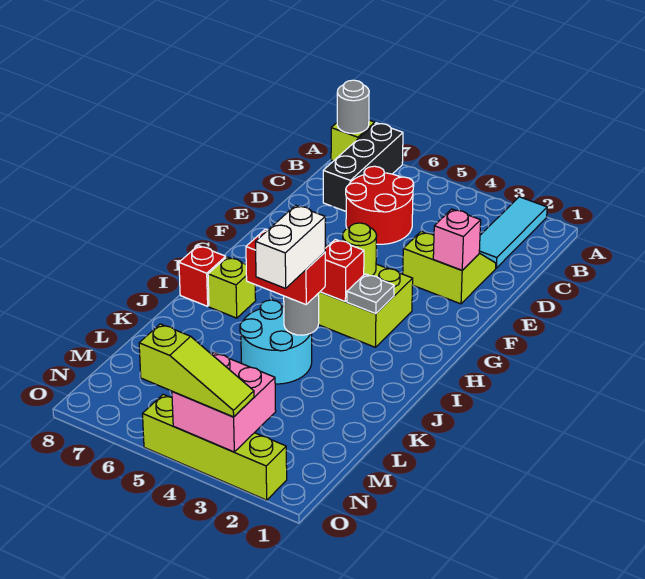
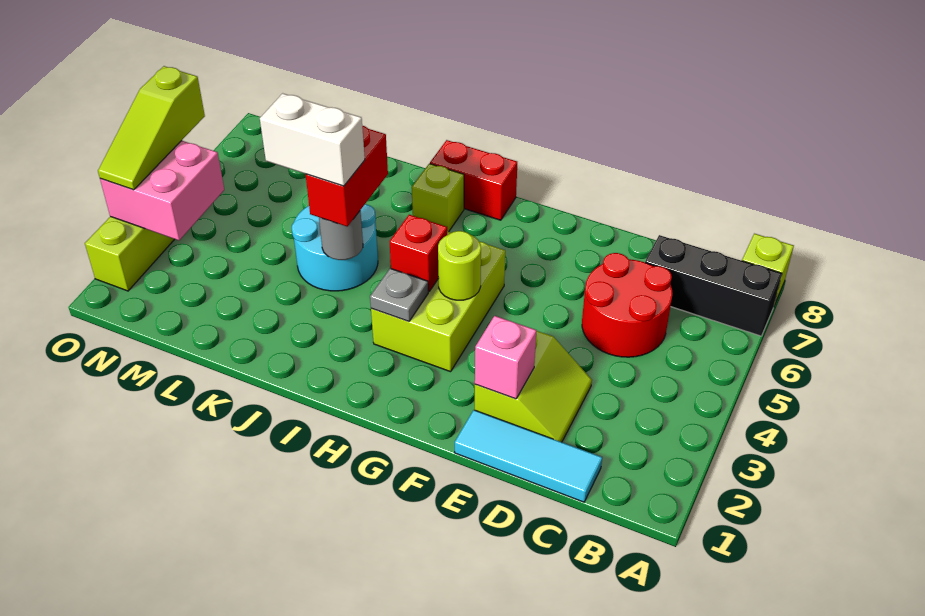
cyan 1x3 tile [479,197,547,268] -> cyan 1x3 tile moved to [455,410,602,502]
grey 1x1 round brick [337,80,369,134] -> none
red 1x1 brick [179,246,226,306] -> red 1x2 brick [430,140,517,220]

